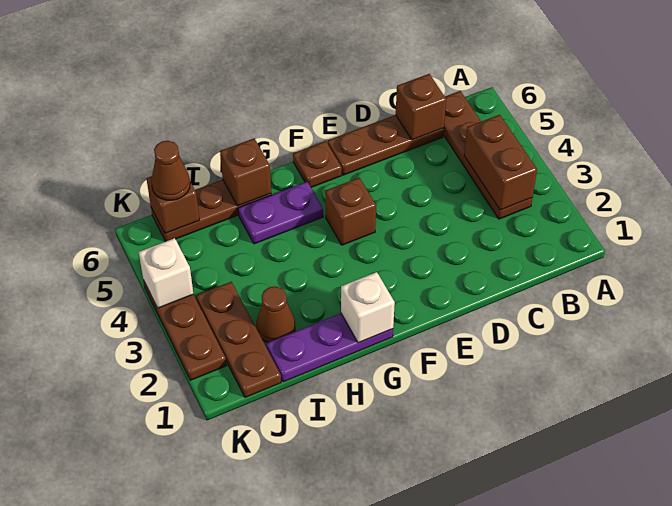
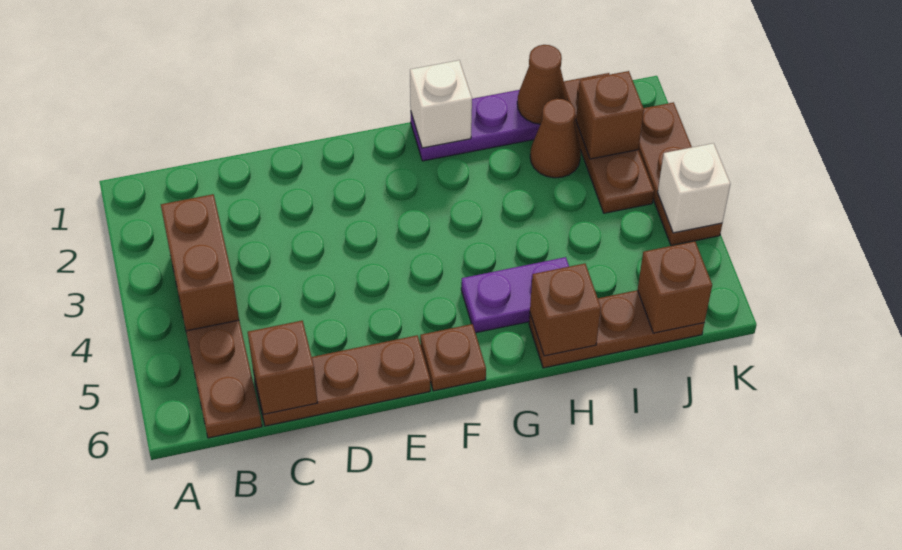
brown 1x1 brick [325,178,376,245] -> brown 1x1 brick moved to [576,71,644,159]
brown 1x1 cone [151,141,190,200] -> brown 1x1 cone moved to [517,45,568,124]

